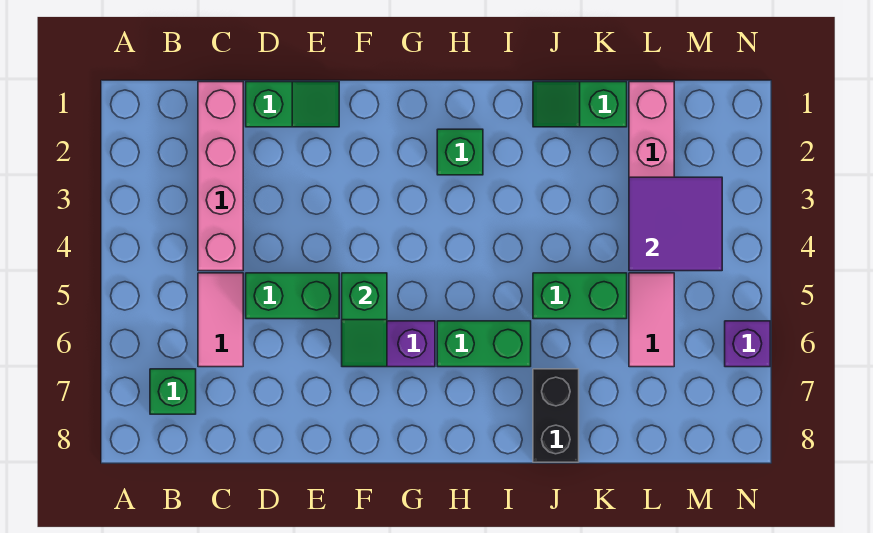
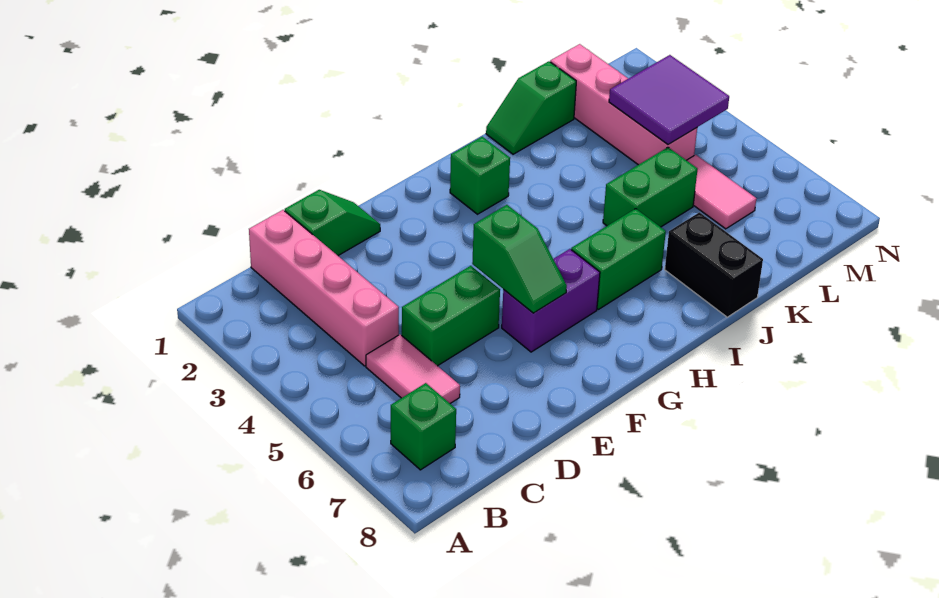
purple 1x1 brick [725,321,770,367] -> none

